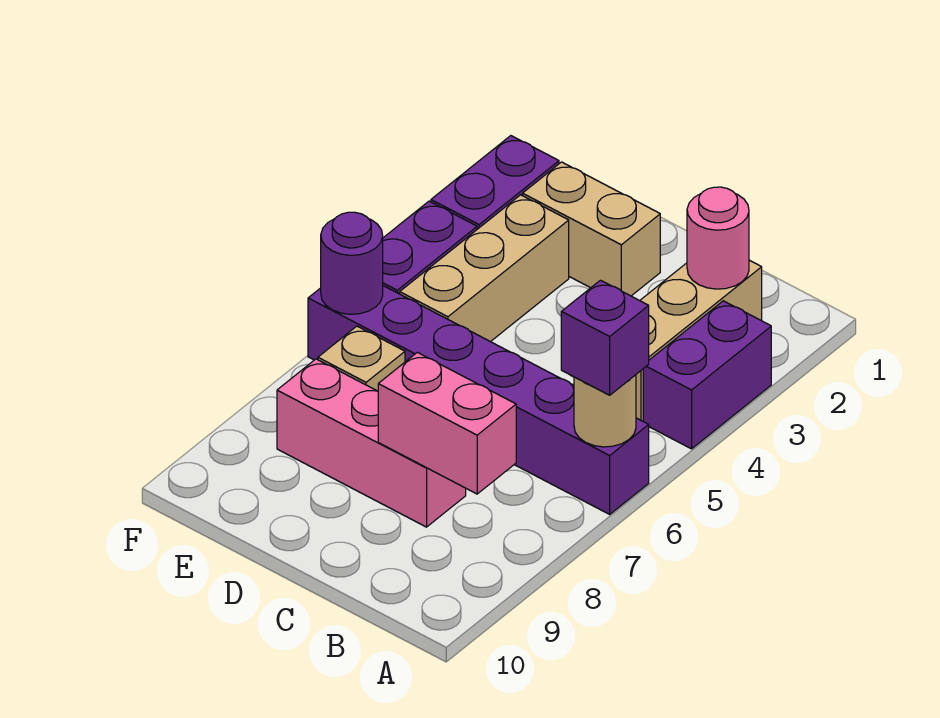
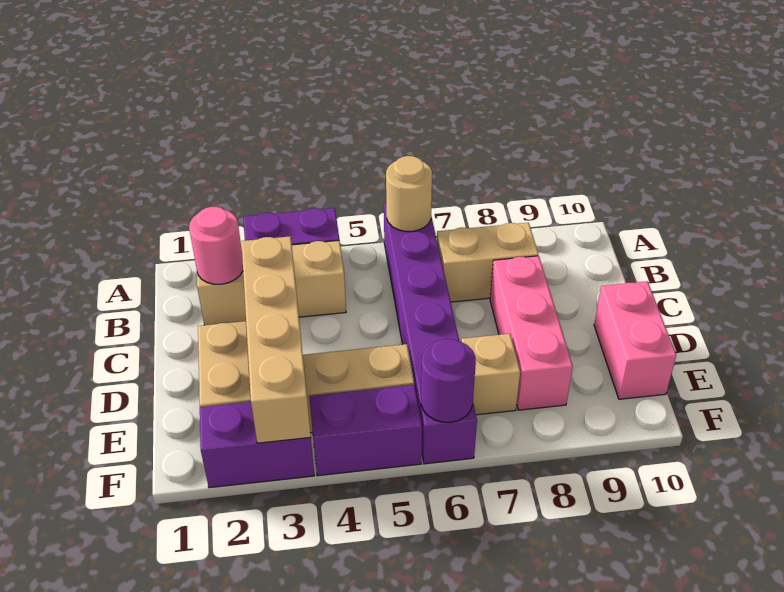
purple 1x1 brick [561,280,649,395] -> none
none -> tan 1x2 brick [437,223,538,302]
pink 1x2 brick [378,352,516,494] -> pink 1x2 brick moved to [594,281,676,399]
none -> tan 1x4 brick [241,236,311,443]

